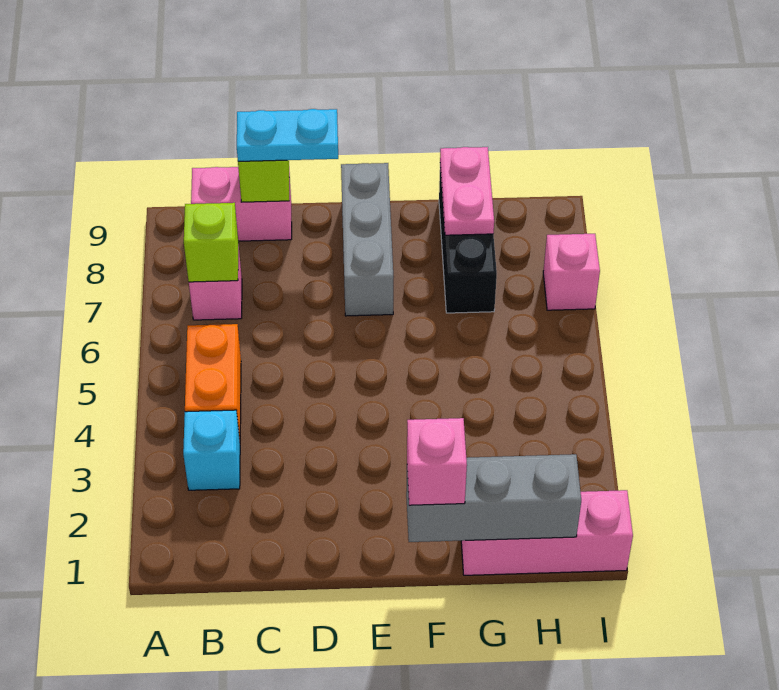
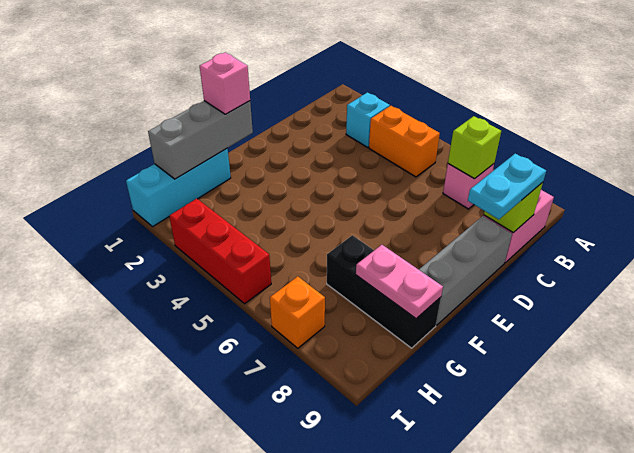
grey 1x3 brick [341,163,394,316] -> grey 1x3 brick turned to [419,216,512,325]
pink 1x3 brick [461,490,633,575] -> cyan 1x3 brick [126,148,231,226]
none -> red 1x3 brick [169,199,271,304]
pink 1x1 brick [543,234,600,310] -> orange 1x1 brick [270,276,325,348]

